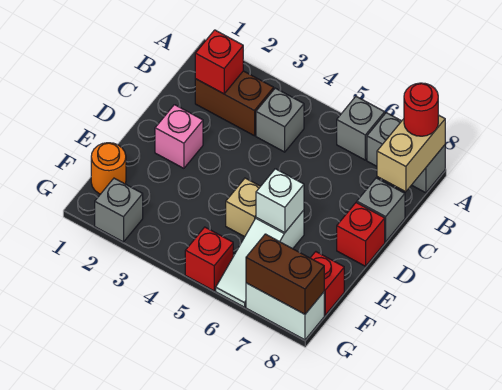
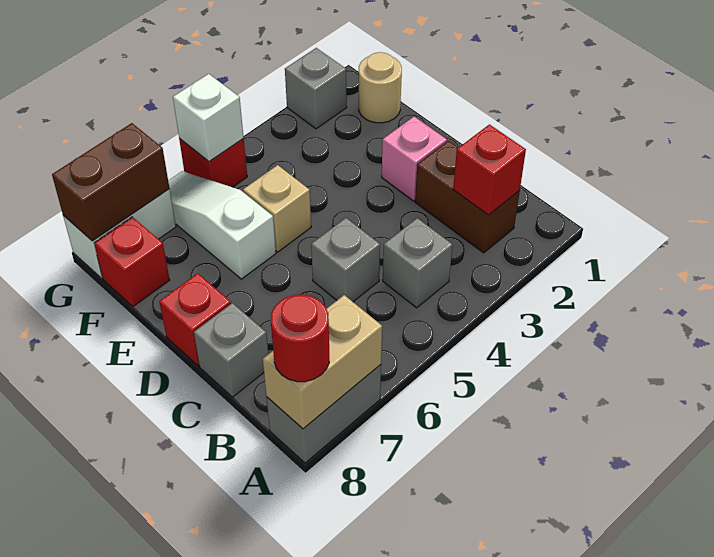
grey 1x1 brick [337,97,385,160] -> grey 1x1 brick moved to [311,218,380,302]
tan 1x2 brick [377,115,445,192] -> tan 1x2 brick turned to [263,295,382,429]
brown 1x2 brick [195,71,274,136] -> brown 1x2 brick turned to [415,141,520,253]
white 1x1 brick [256,169,304,233] -> white 1x1 brick moved to [173,74,244,161]
orange 1x1 round brick [91,143,126,194] -> tan 1x1 round brick [359,52,402,123]

